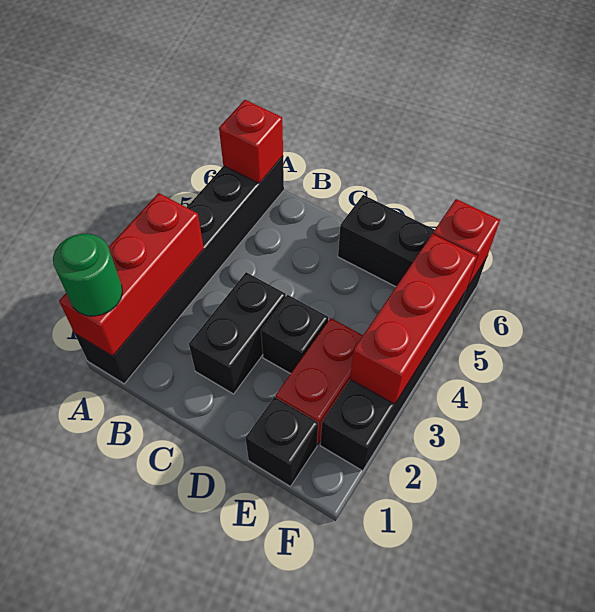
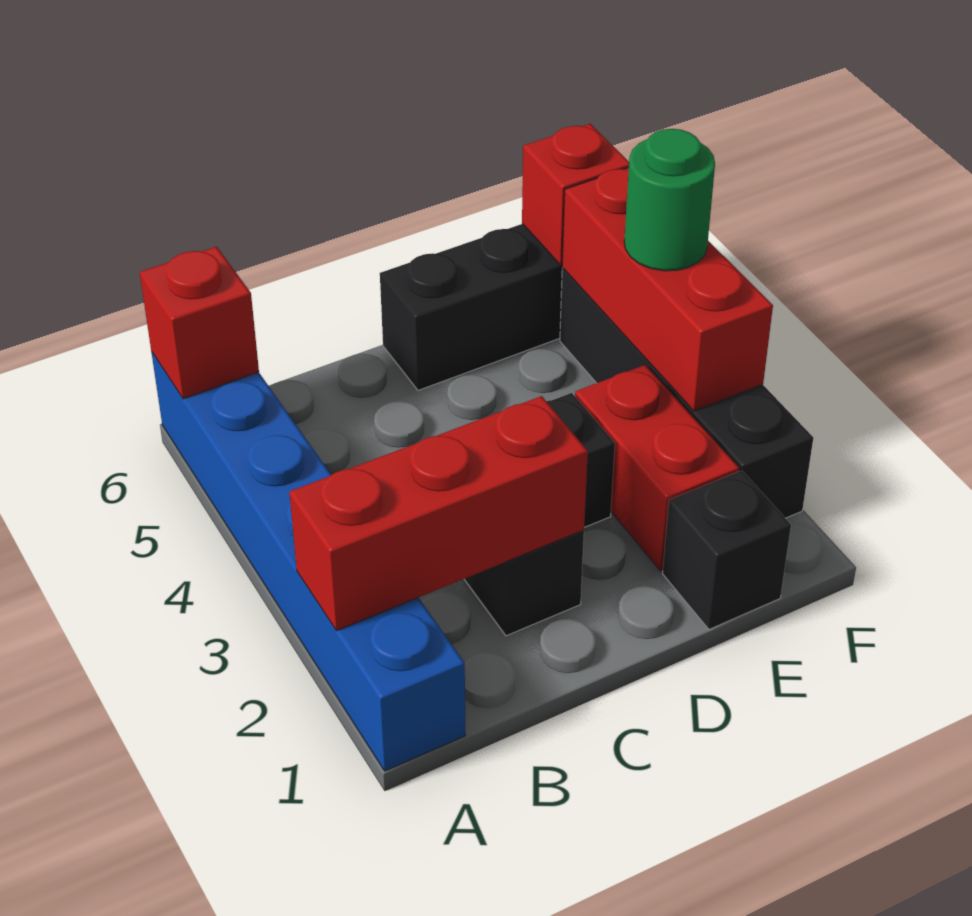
black 1x6 brick [75,156,284,384] -> blue 1x6 brick [151,352,465,771]
red 1x3 brick [59,193,204,356] -> red 1x3 brick turned to [289,396,588,631]
green 1x1 round brick [53,234,122,316] -> green 1x1 round brick moved to [624,129,715,271]

